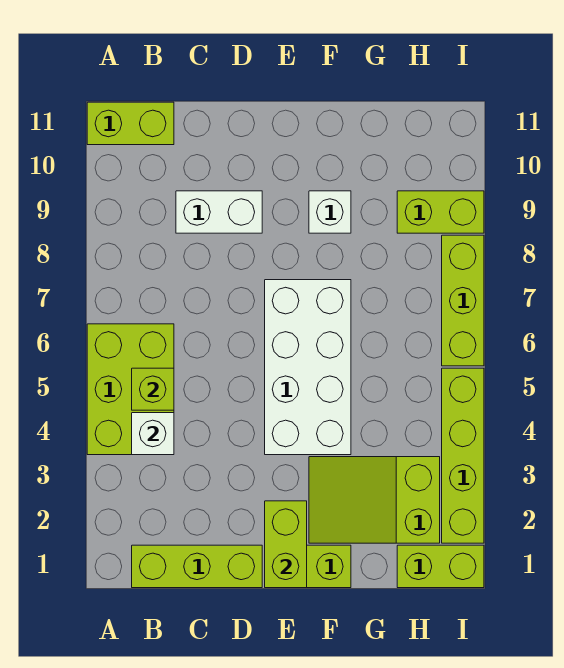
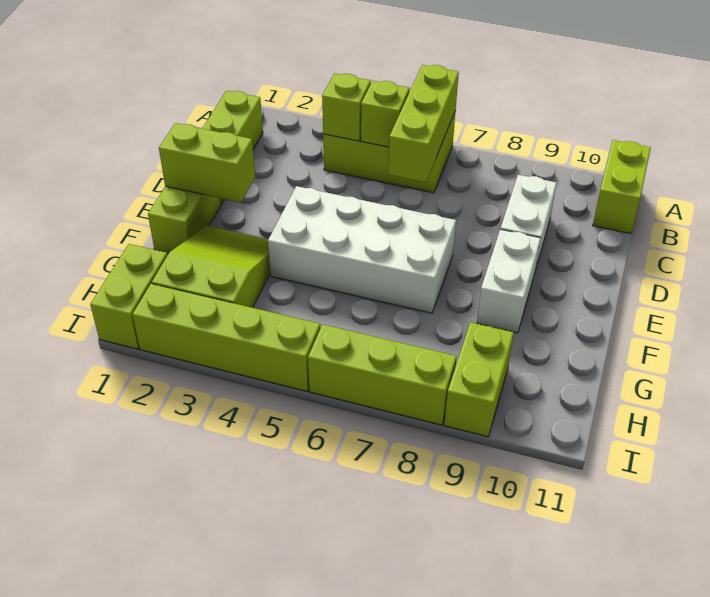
none -> lime 1x3 brick [388,65,459,182]
white 1x1 brick [132,413,174,455] -> lime 1x1 brick [322,74,371,141]
white 1x1 brick [309,191,351,233] -> white 1x2 brick [477,229,541,333]

